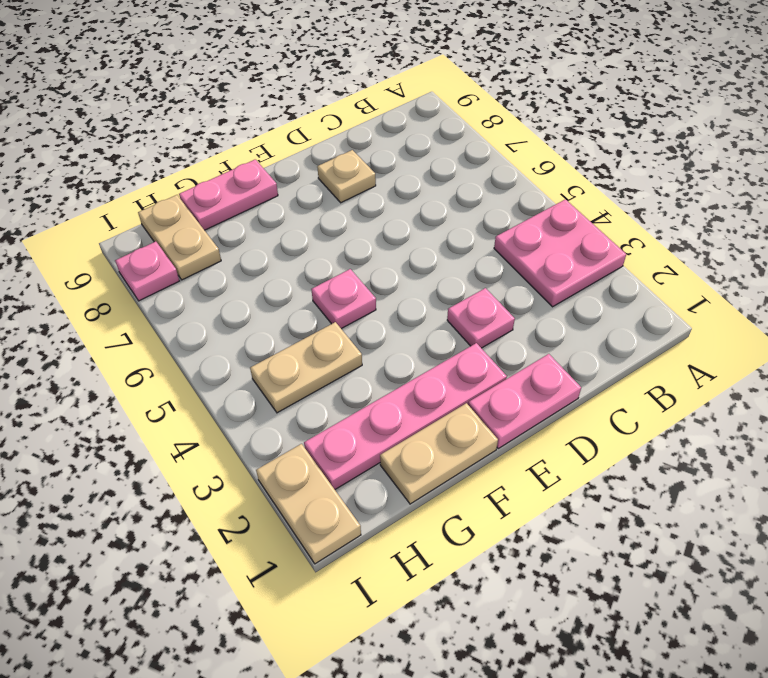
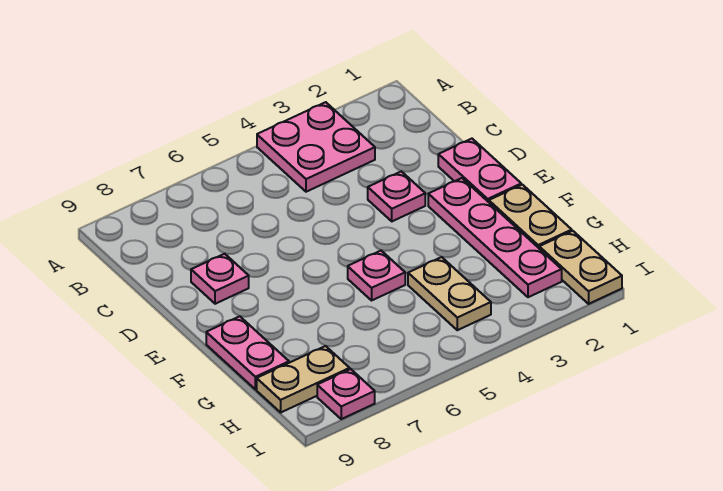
tan 1x1 plate [317,150,376,203] -> pink 1x1 plate [191,254,249,304]
tan 1x2 plate [256,444,361,564] -> tan 1x2 plate turned to [539,231,622,304]

